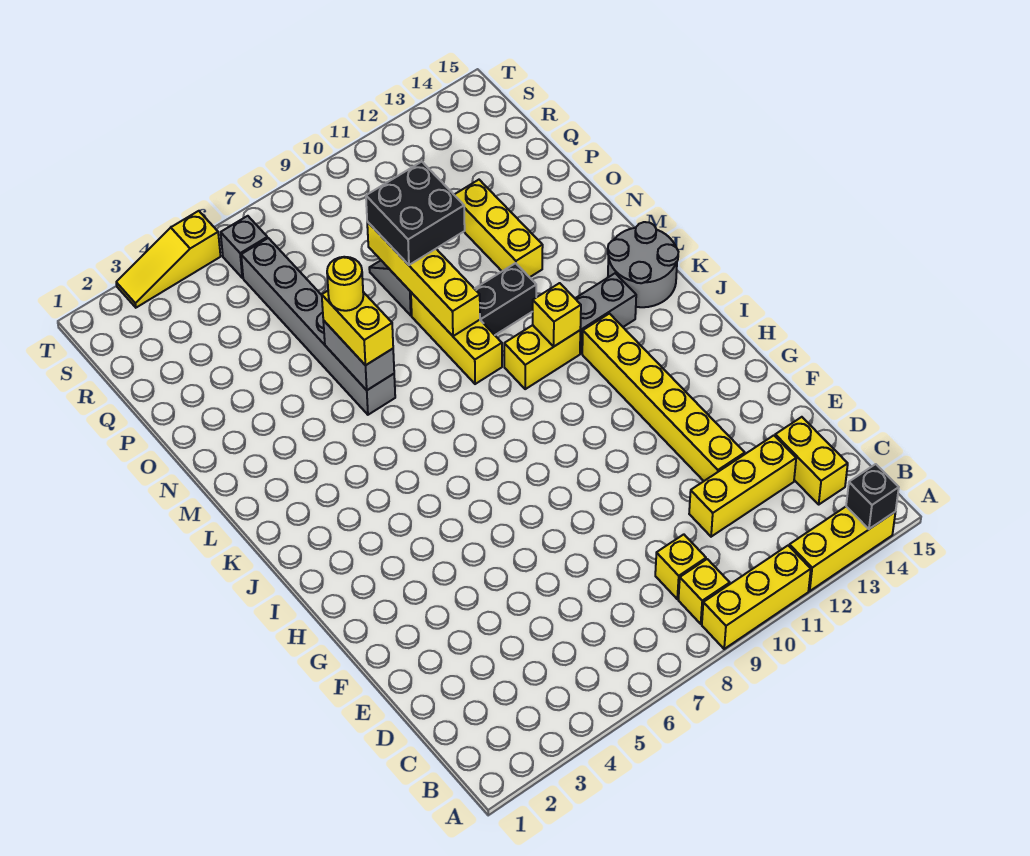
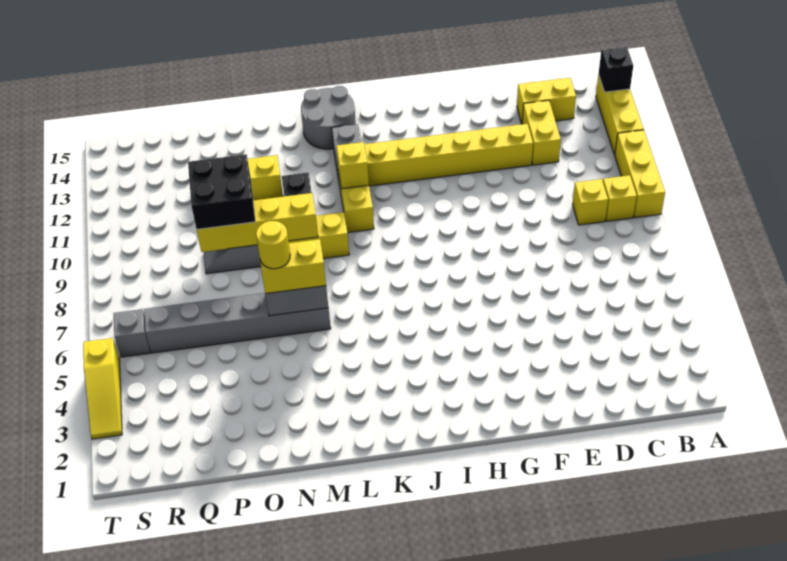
yellow 1x3 brick [689,435,796,537] -> yellow 1x2 brick [522,100,561,165]

